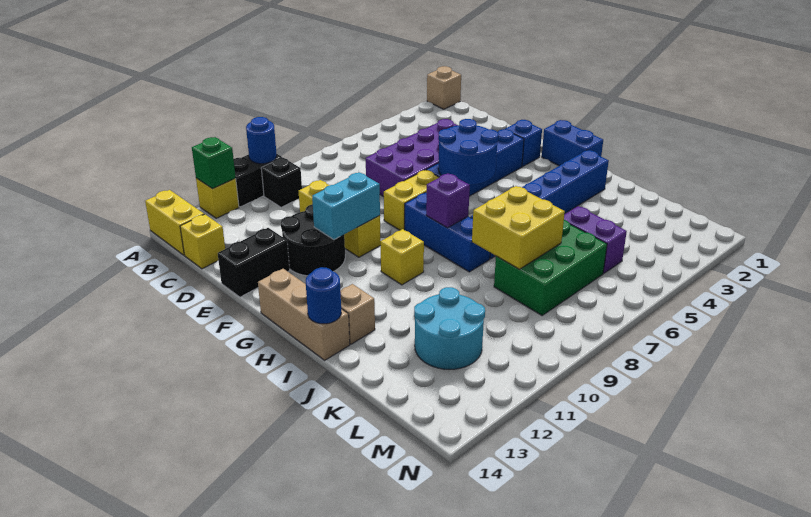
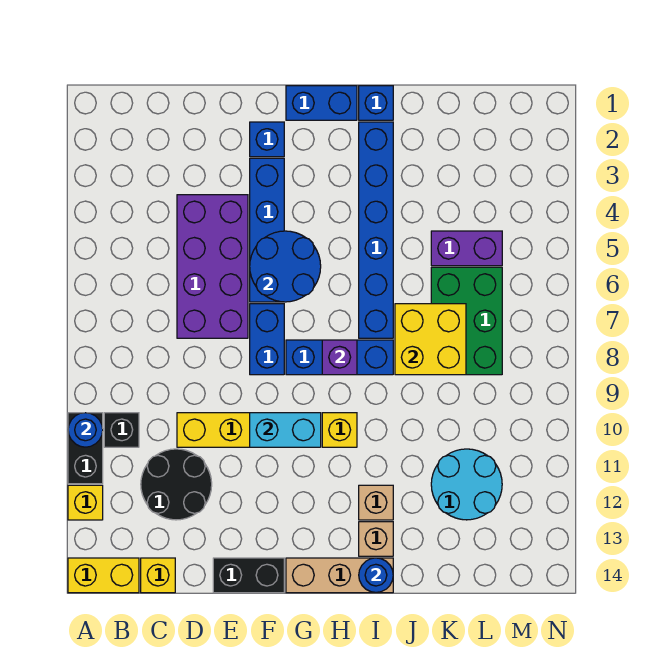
tan 1x1 brick [427,66,461,109] -> tan 1x1 brick moved to [359,485,393,520]
green 1x1 brick [192,137,236,189] -> none
black 2x2 round brick [281,204,345,276] -> black 2x2 round brick moved to [141,449,212,520]
black 1x2 brick [218,228,290,297] -> black 1x2 brick turned to [213,558,284,593]
yellow 1x2 brick [384,170,439,230] -> blue 1x2 brick [250,304,284,375]
cyan 1x2 brick [312,172,380,240] -> cyan 1x2 brick turned to [250,413,321,447]
none -> blue 1x1 brick [359,86,393,120]

